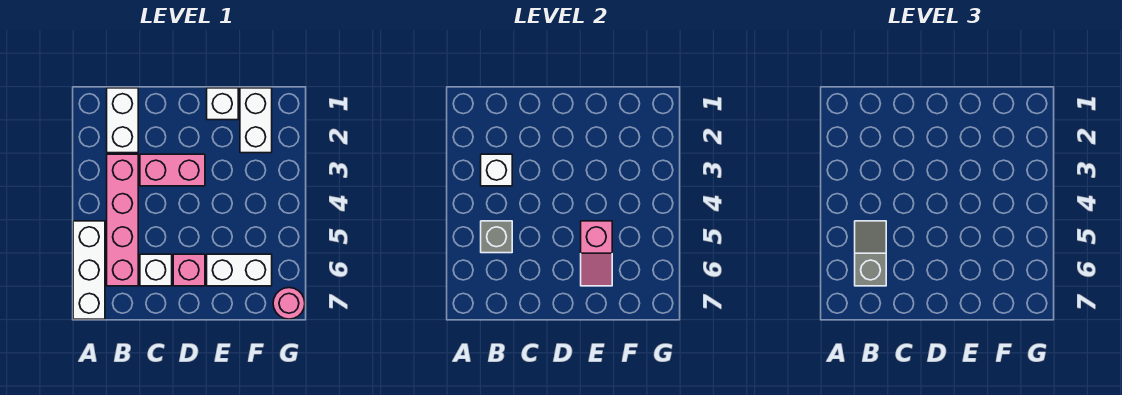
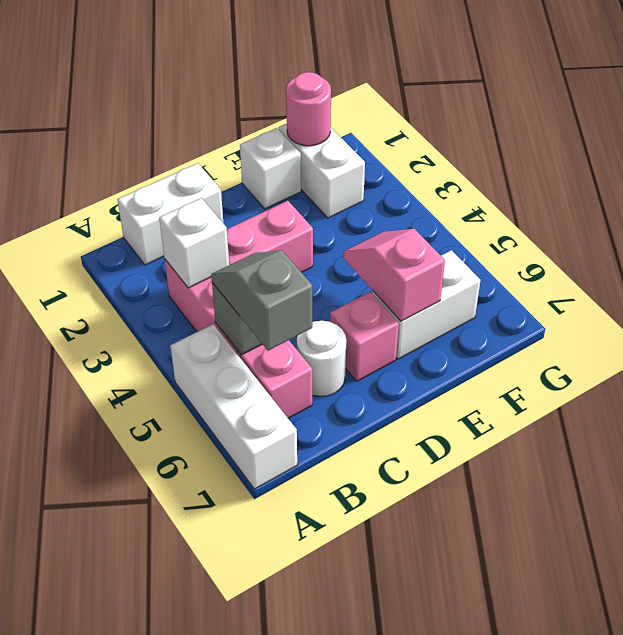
white 1x2 brick [107,88,138,153] -> white 1x2 brick turned to [117,163,223,265]
white 1x1 brick [140,254,172,286] -> white 1x1 round brick [297,321,346,397]
pink 1x2 slope [581,221,612,286] -> pink 1x2 slope turned to [344,229,445,321]
pink 1x1 round brick [273,288,305,319] -> pink 1x1 round brick moved to [286,72,331,146]

